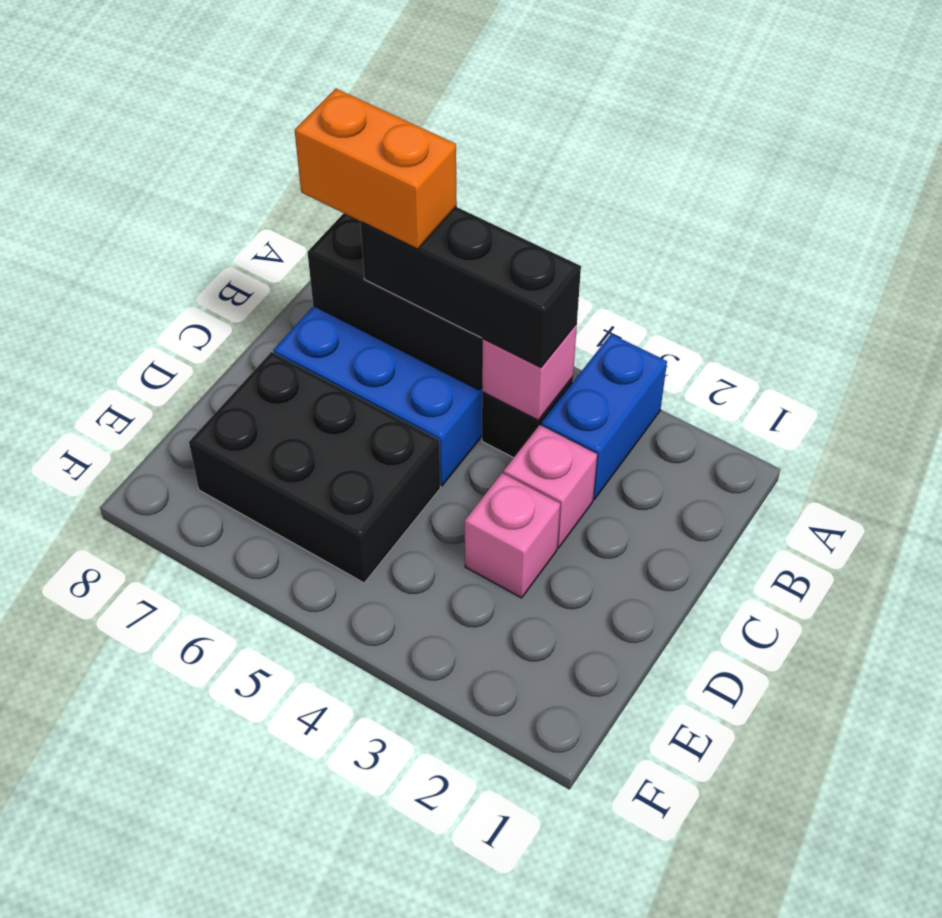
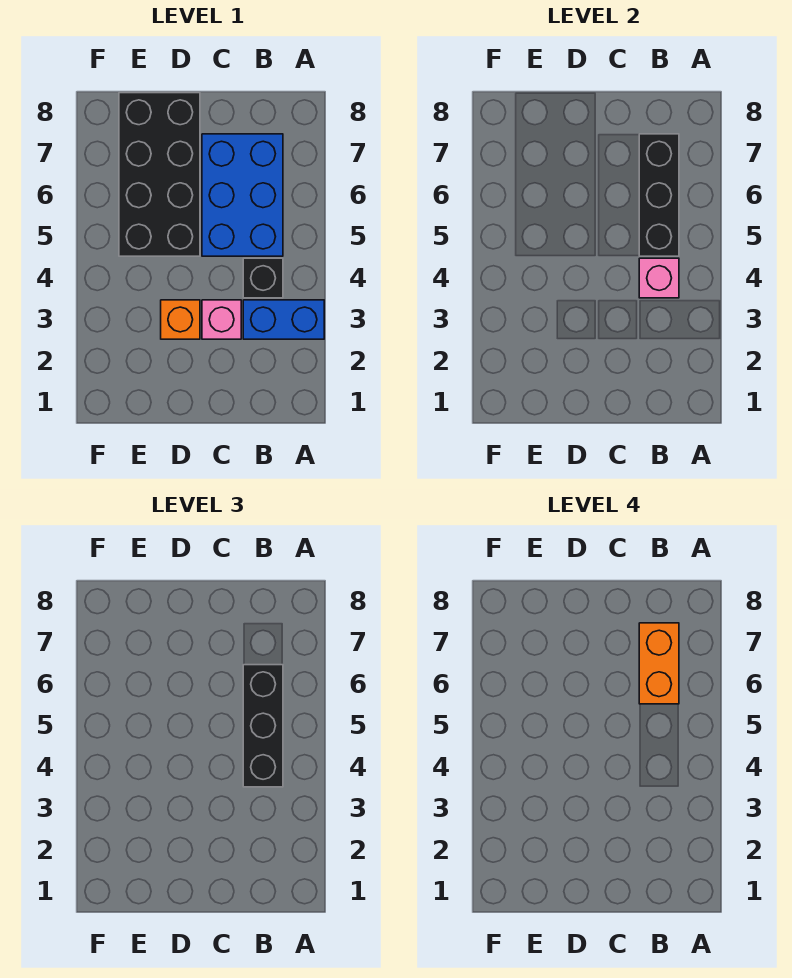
pink 1x1 brick [465,473,560,598] -> orange 1x1 brick [161,300,200,339]
black 2x3 brick [189,352,440,583] -> black 2x4 brick [119,93,200,256]

